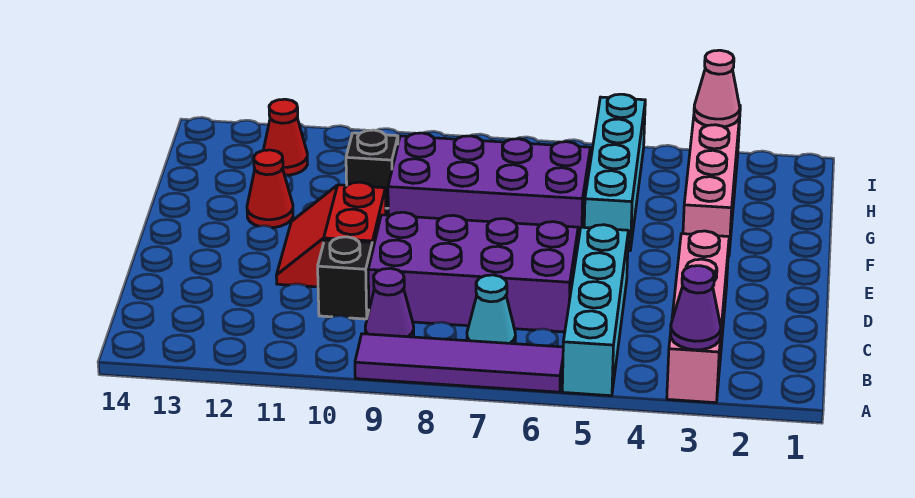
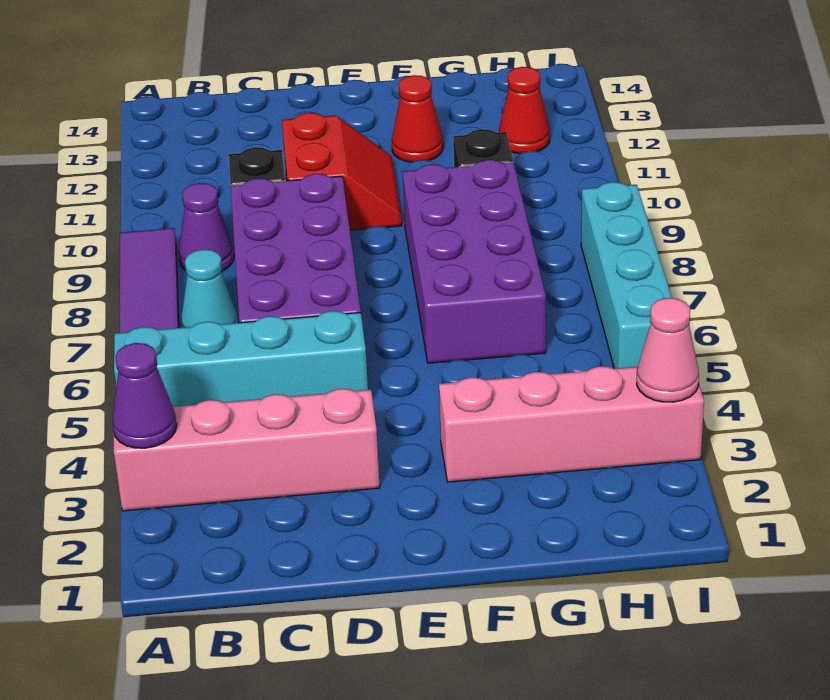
red 2x2 slope [276,182,386,287] -> red 2x2 slope turned to [282,113,402,230]
cyan 1x4 brick [584,94,645,251] -> cyan 1x4 brick turned to [581,182,672,369]

